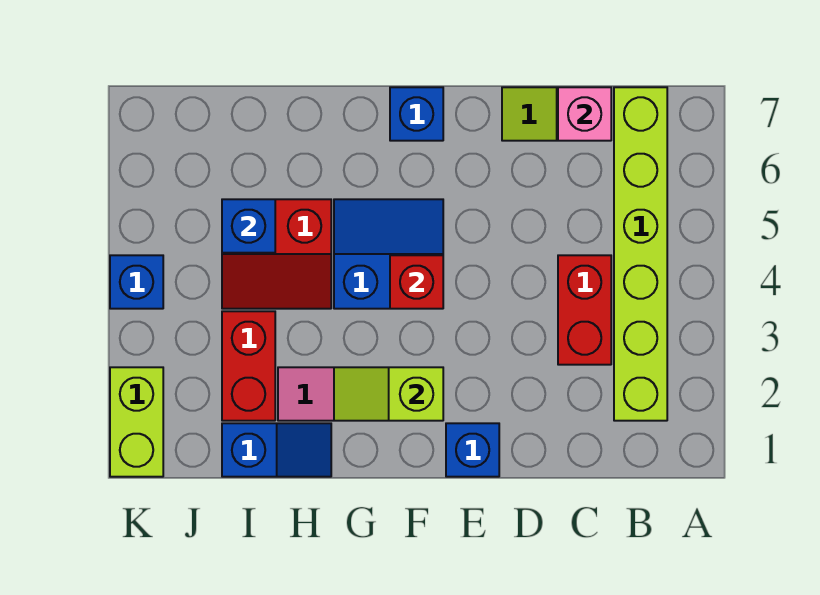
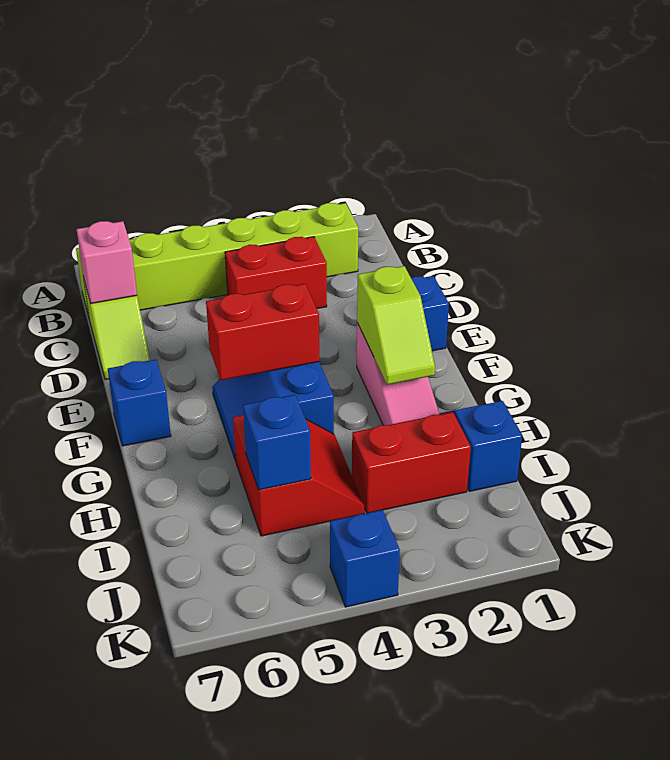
red 1x1 brick [390,255,443,309] -> red 1x2 brick [206,284,319,380]
lime 1x2 brick [110,367,163,477] -> none

